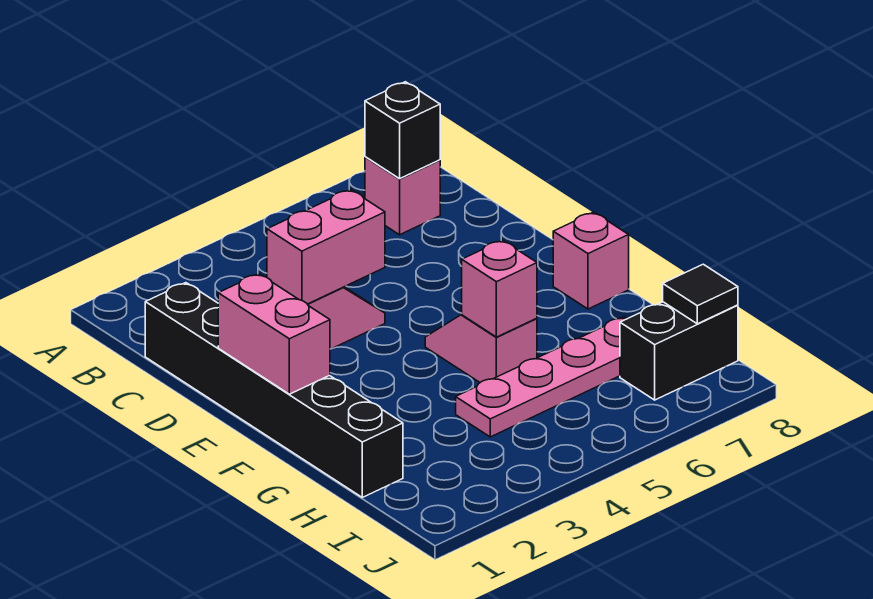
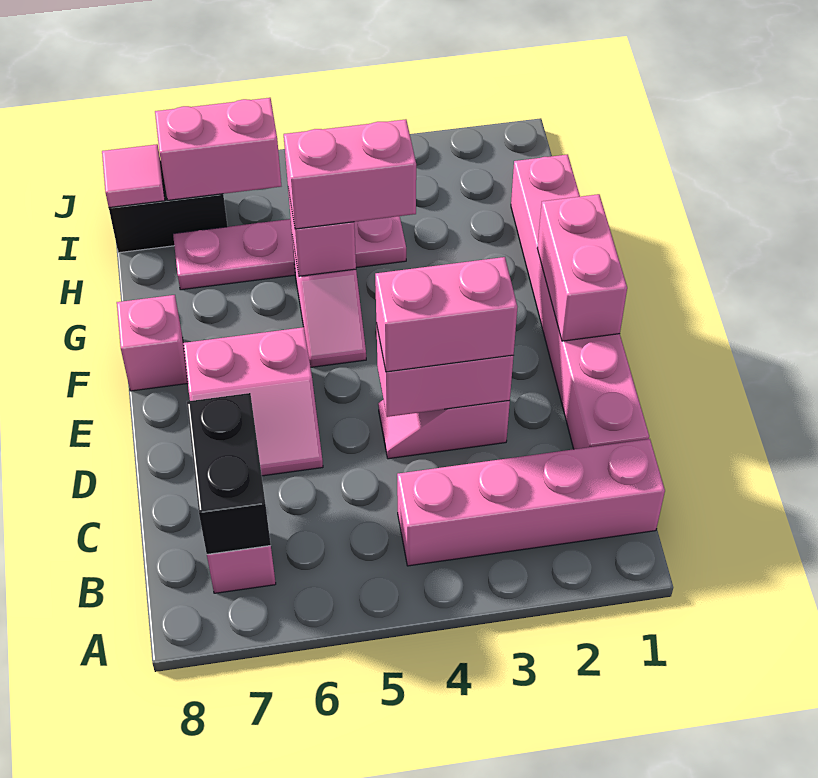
none -> pink 1x4 brick [397,439,665,566]
black 1x1 brick [365,82,440,179] -> black 1x2 brick [187,393,271,554]
black 1x6 brick [145,283,403,497] -> pink 1x6 brick [511,154,649,449]
none -> pink 1x2 brick [375,257,517,372]
none -> pink 2x2 slope [183,327,323,476]
none -> pink 1x2 brick [284,119,416,229]
none -> pink 1x2 brick [155,98,281,200]
black 1x1 tile [663,264,738,324] -> pink 1x1 tile [102,144,165,207]

